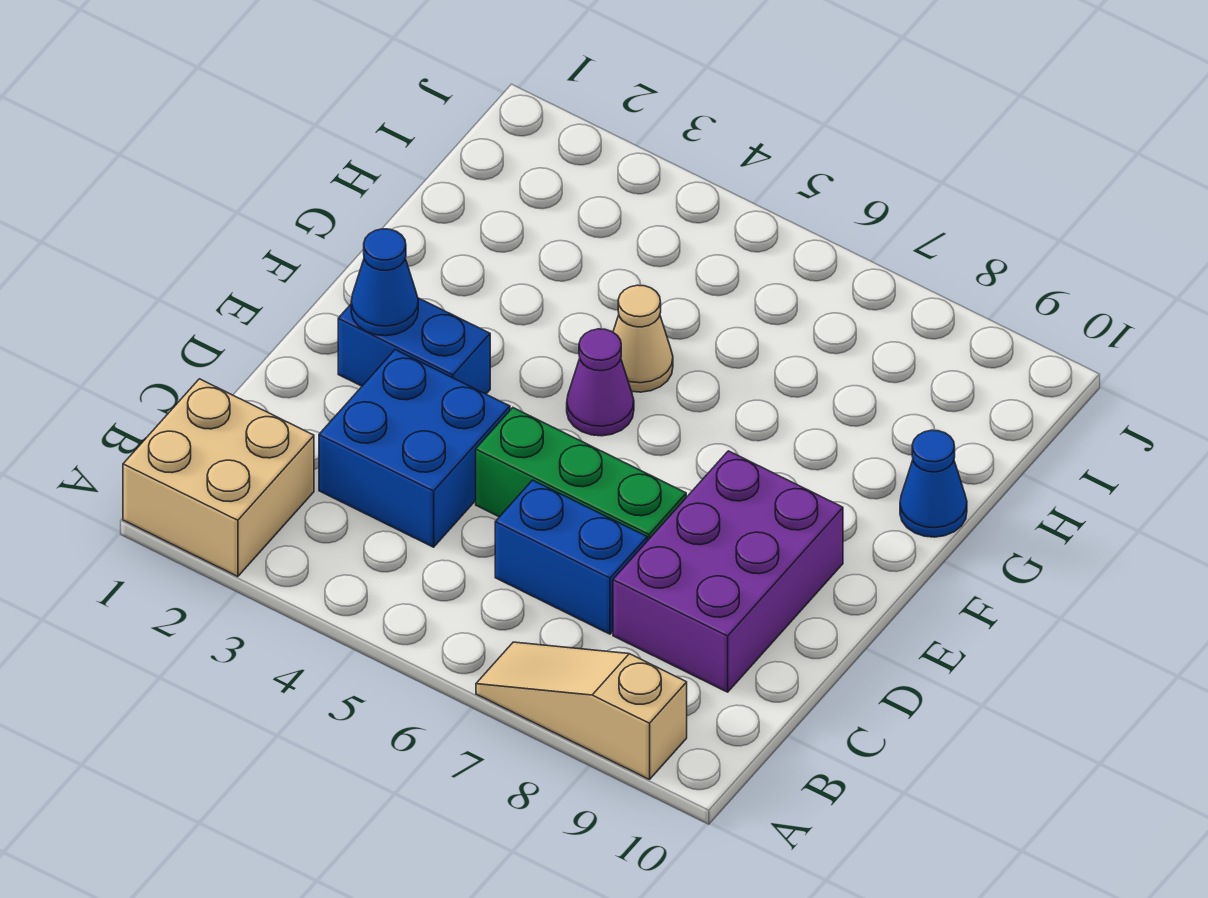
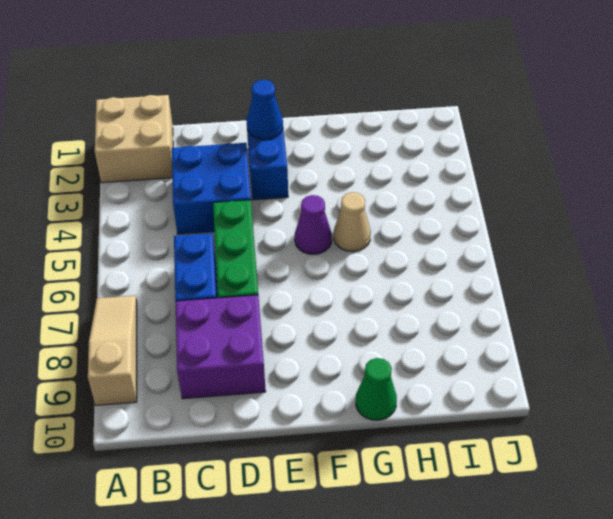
purple 2x3 brick [613,451,843,692] -> purple 2x2 brick [175,295,266,399]
blue 1x1 cone [900,430,967,537] -> green 1x1 cone [356,358,397,420]

